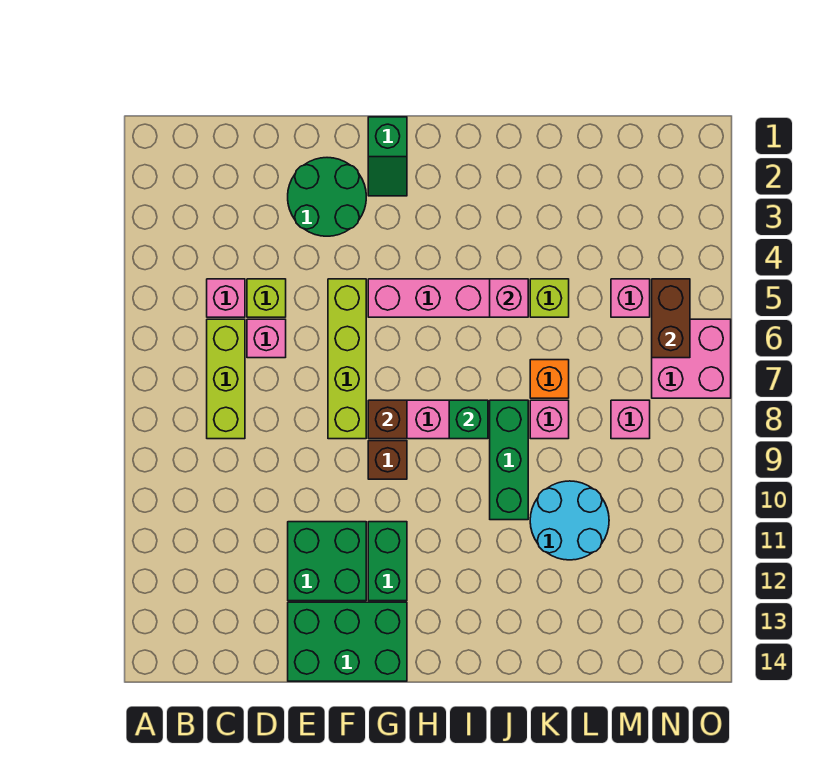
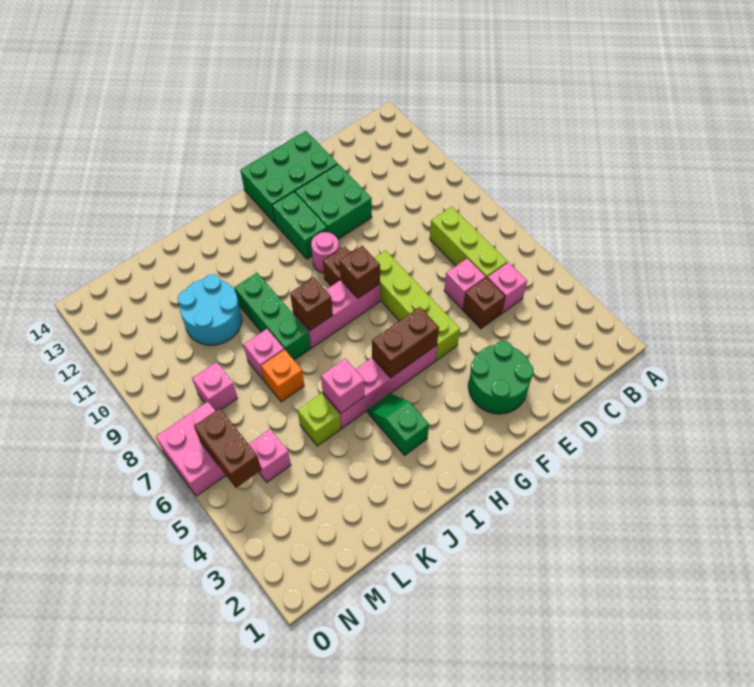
lime 1x1 brick [247,279,286,317] -> brown 1x1 brick [463,278,505,329]
green 1x2 slope [368,117,407,196] -> green 1x2 slope moved to [367,393,429,455]
none -> brown 1x2 brick [372,307,439,378]
none -> pink 1x1 round brick [311,232,339,273]
green 1x1 brick [449,400,488,439] -> brown 1x1 brick [290,277,333,331]

